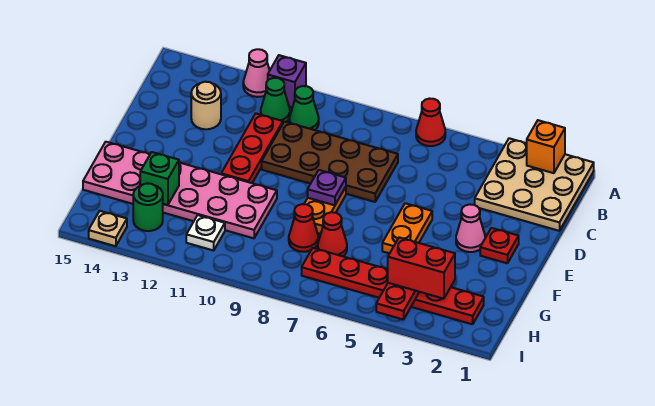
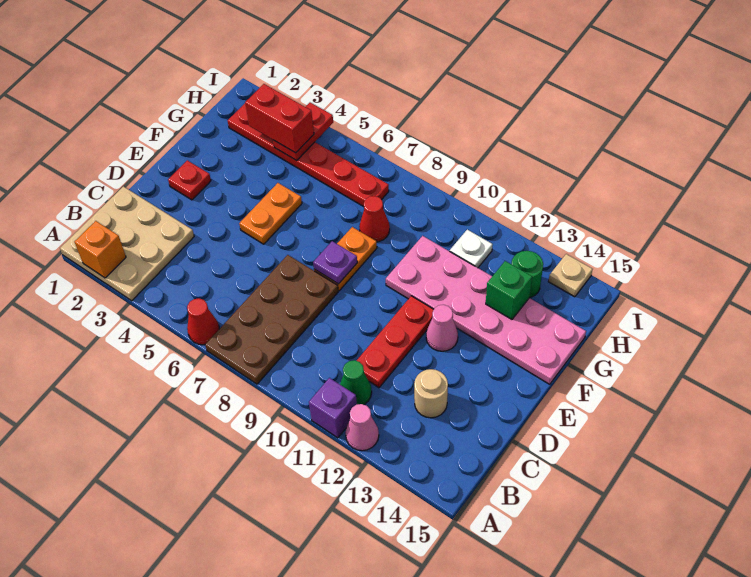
green 1x1 cone [289,86,319,130] -> none
brown 2x4 plate [262,122,398,202] -> brown 2x4 plate turned to [205,255,338,384]
pink 1x1 cone [456,204,485,252] -> pink 1x1 cone moved to [426,305,458,351]
red 1x1 cone [318,212,347,256] -> none

